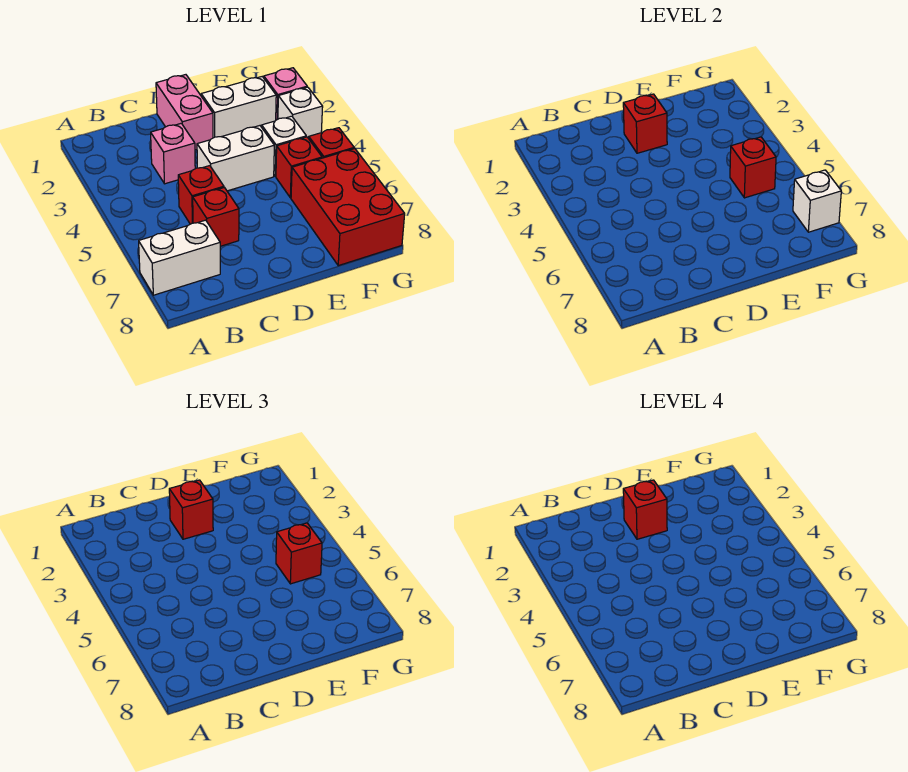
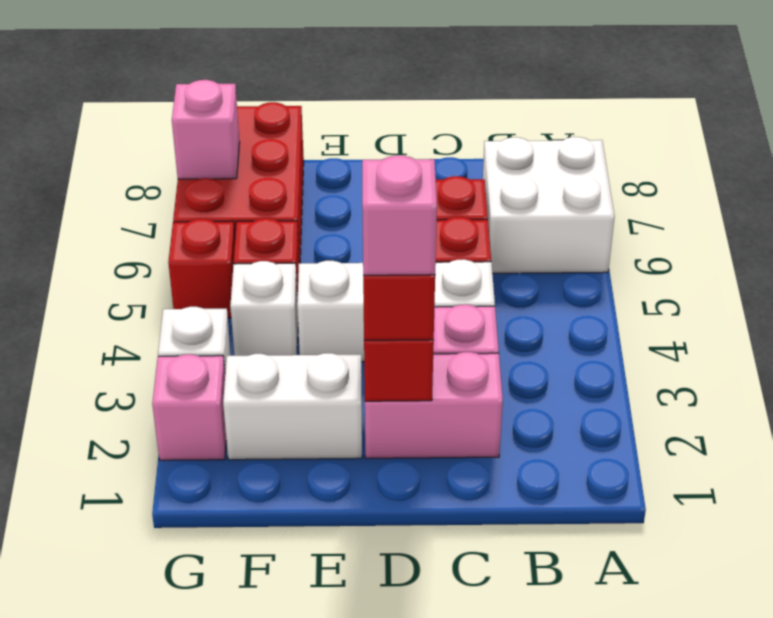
white 1x2 brick [139,220,220,295] -> white 2x2 brick [483,137,615,273]
pink 1x2 brick [156,75,213,150] -> pink 1x2 brick turned to [365,352,503,458]
red 1x1 brick [623,480,667,539] -> pink 1x1 brick [362,155,437,275]
white 1x2 brick [197,126,274,191] -> white 1x3 brick [297,259,495,362]
red 1x1 brick [730,137,776,198] -> none
red 1x1 brick [276,523,322,584] -> none
white 1x1 brick [793,170,841,232] -> pink 1x1 brick [172,80,240,179]

